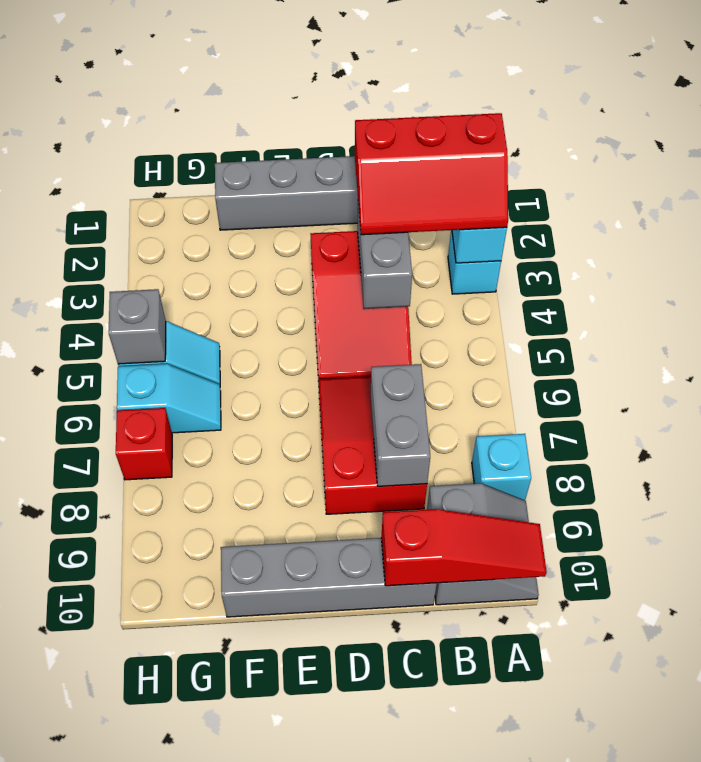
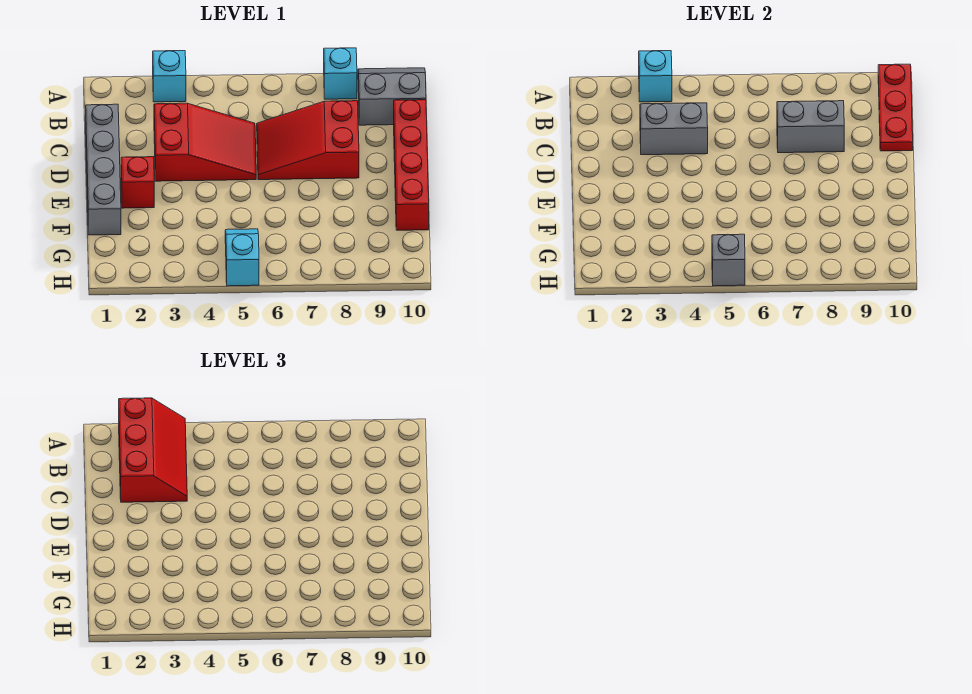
red 1x3 slope [381,509,547,586] -> red 1x3 plate [878,64,913,151]
grey 1x4 brick [221,538,437,617] -> red 1x4 brick [394,100,429,230]
cyan 1x2 slope [117,364,221,433] -> none
red 1x1 brick [116,408,172,480] -> red 1x1 brick moved to [121,157,154,208]

